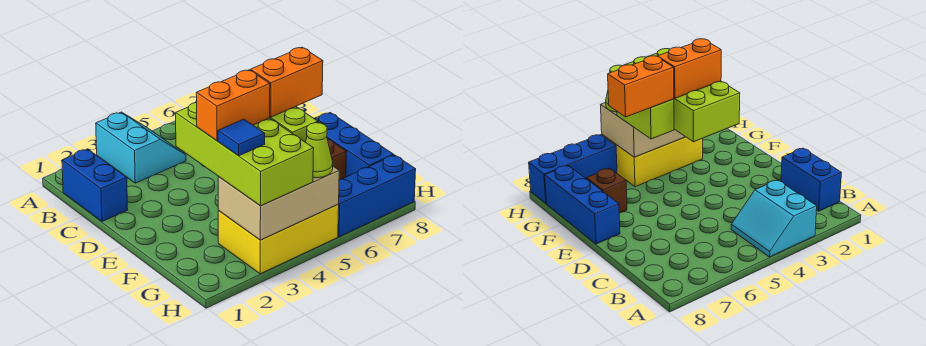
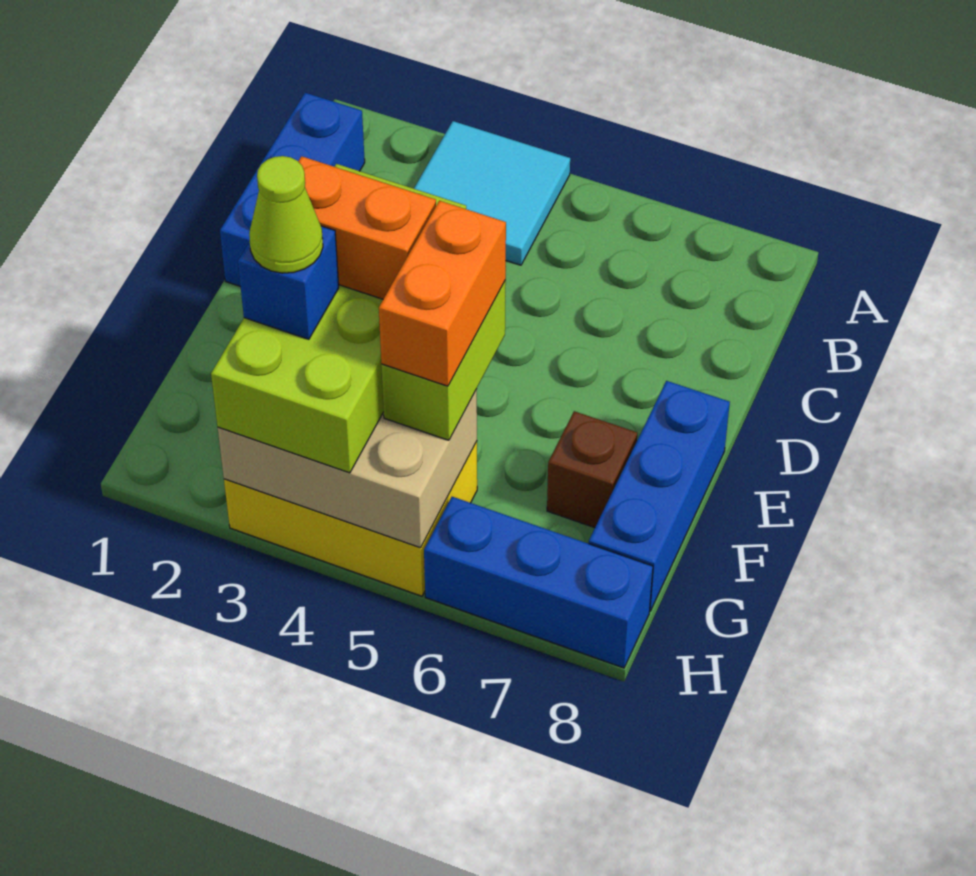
cyan 2x2 slope [96,112,186,183] -> cyan 2x2 tile [414,121,570,265]
blue 1x2 brick [62,149,128,221] -> blue 1x3 brick [220,93,365,287]
orange 1x2 brick [251,47,323,117] -> orange 1x2 brick turned to [379,201,506,386]
blue 1x1 tile [218,119,265,156] -> blue 1x1 brick [238,226,339,339]
lime 1x1 cone [306,123,333,178] -> lime 1x1 cone moved to [249,156,323,273]

